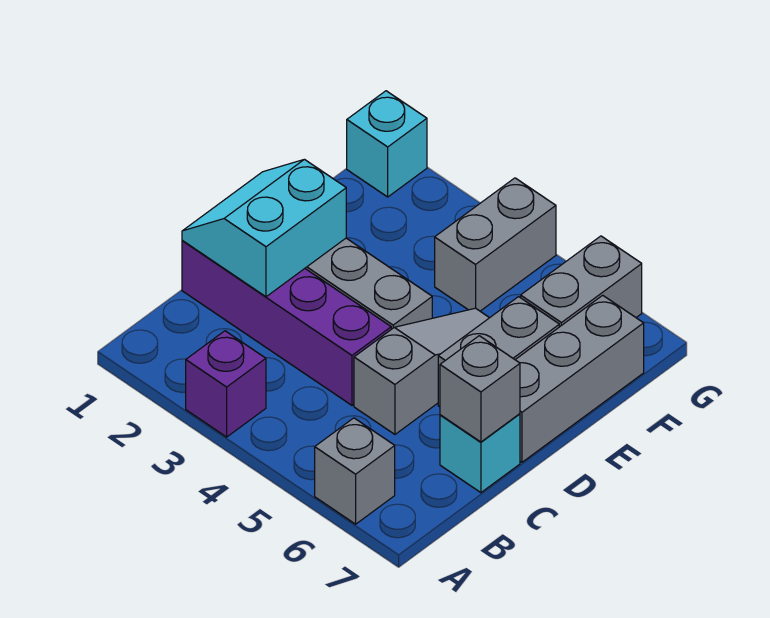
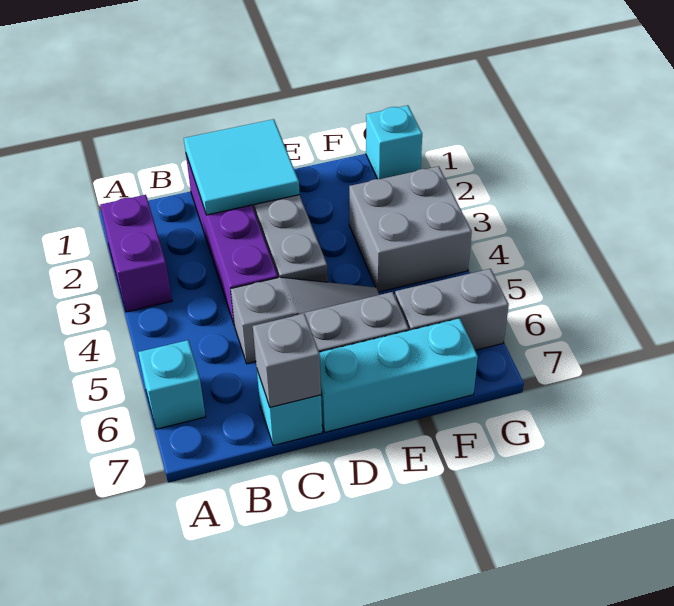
purple 1x1 brick [186,331,266,437] -> purple 1x2 brick [100,195,172,312]
grey 1x1 brick [315,418,395,524] -> cyan 1x1 brick [138,340,206,429]
cyan 2x2 slope [182,159,346,297] -> cyan 2x2 tile [184,119,300,215]
grey 1x3 brick [515,295,644,462] -> cyan 1x3 brick [319,318,478,432]
grey 1x2 brick [435,178,556,311] -> grey 2x2 brick [349,166,472,292]

